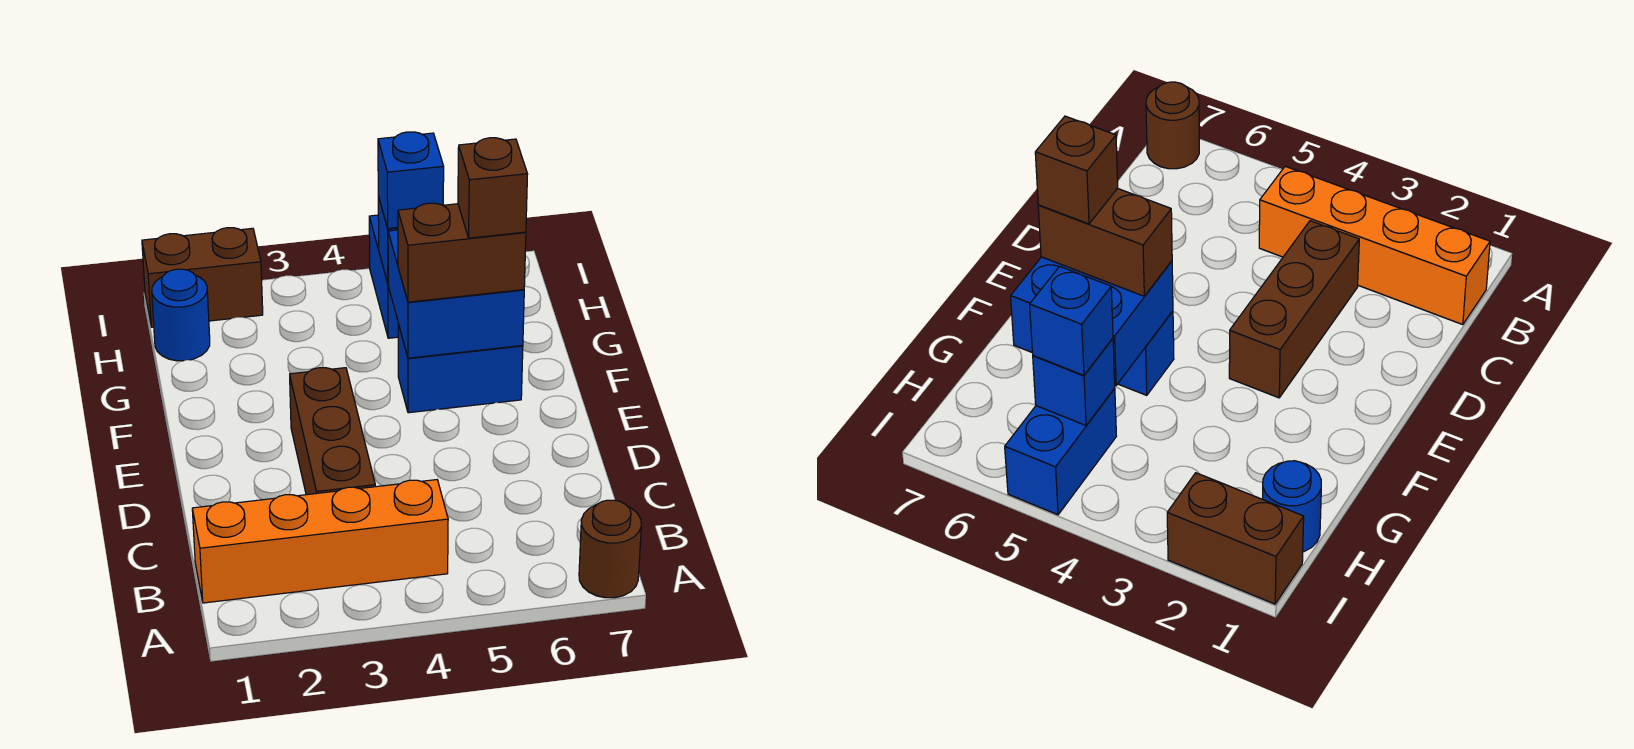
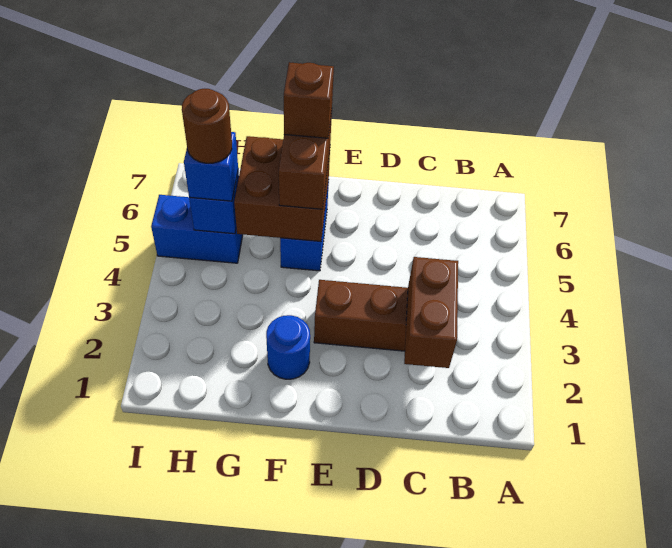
brown 1x1 round brick [579,500,641,598] -> brown 1x1 round brick moved to [182,89,232,163]
orange 1x4 brick [192,480,448,603] -> none
blue 2x2 brick [388,230,524,358] -> brown 2x2 brick [234,136,330,241]
blue 1x1 round brick [152,269,210,361] -> blue 1x1 round brick moved to [266,315,310,379]
brown 1x2 brick [142,228,263,327] -> brown 1x2 brick moved to [404,257,458,368]

